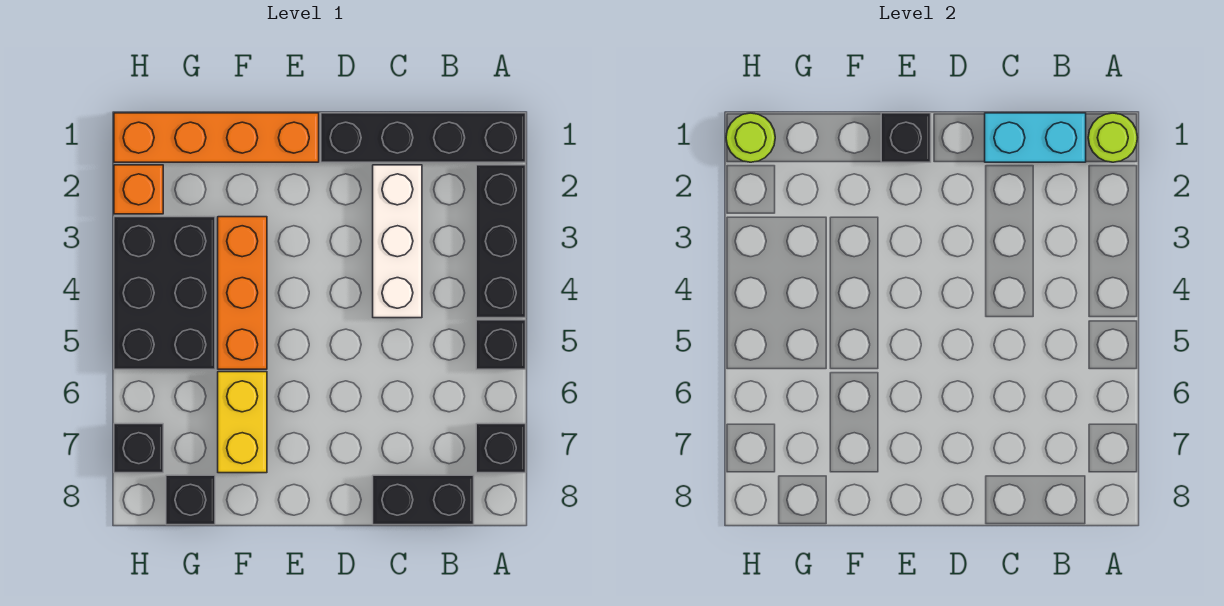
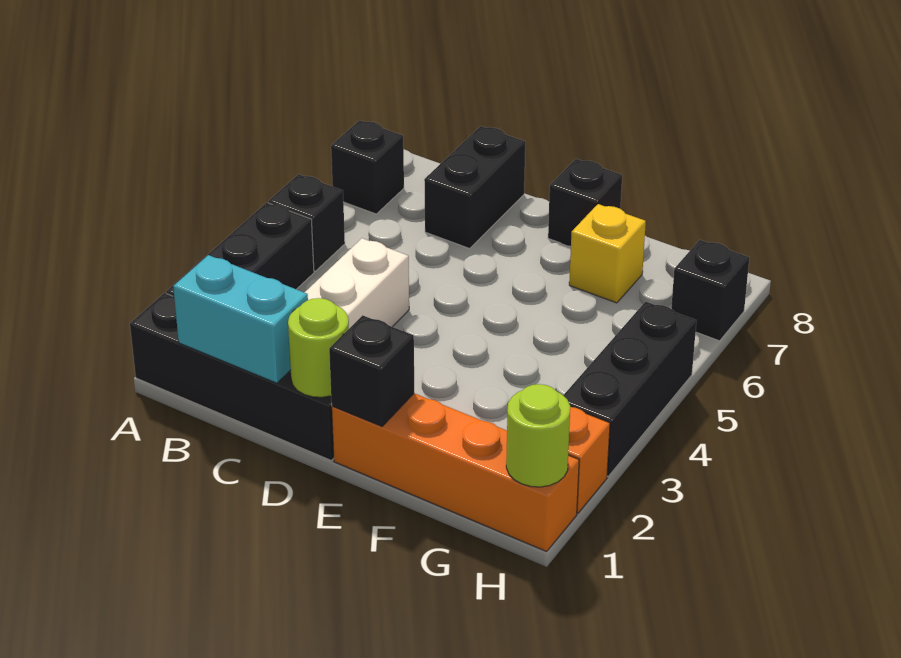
lime 1x1 round brick [1088,113,1138,162] -> lime 1x1 round brick moved to [288,298,349,397]
black 1x2 brick [373,475,474,525] -> black 1x2 brick turned to [424,126,525,249]
orange 1x3 brick [218,217,267,369] -> none
yellow 1x2 brick [218,372,267,473] -> yellow 1x1 brick [569,204,646,303]
black 2x3 brick [114,217,215,369] -> black 1x3 brick [563,302,696,476]
black 1x1 brick [166,475,215,525] -> black 1x1 brick moved to [548,159,622,247]

